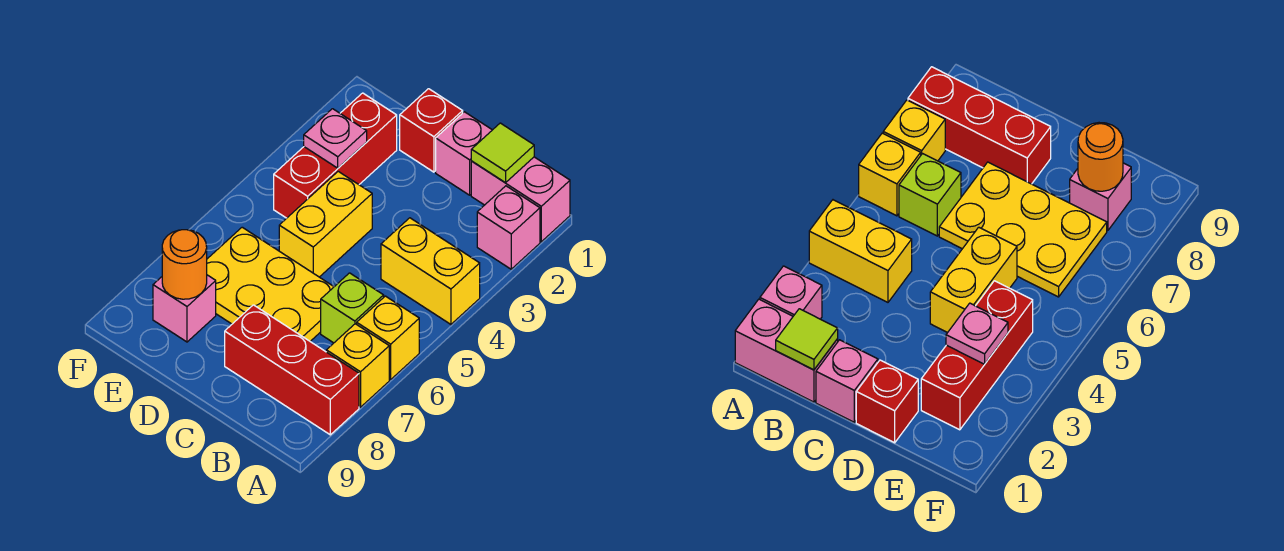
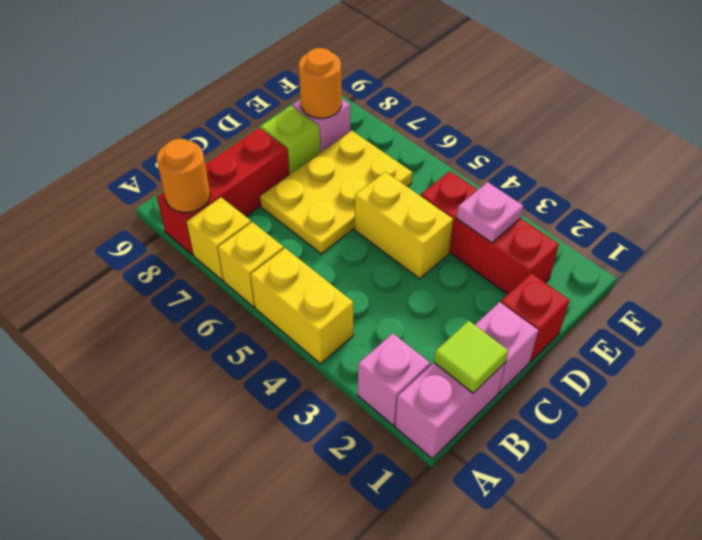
yellow 1x2 brick [381,218,480,324] -> yellow 1x2 brick turned to [251,248,353,364]
none -> orange 1x1 round brick [157,139,210,212]
lime 1x1 brick [321,273,384,343] -> lime 1x1 brick moved to [261,106,321,174]

